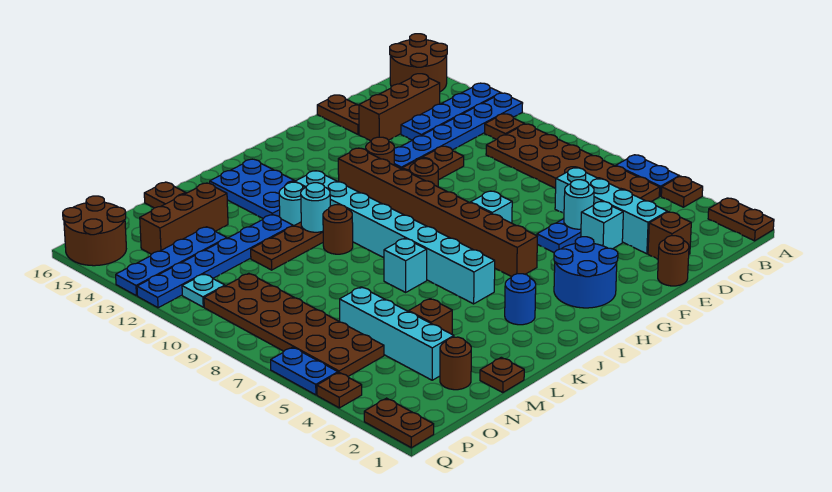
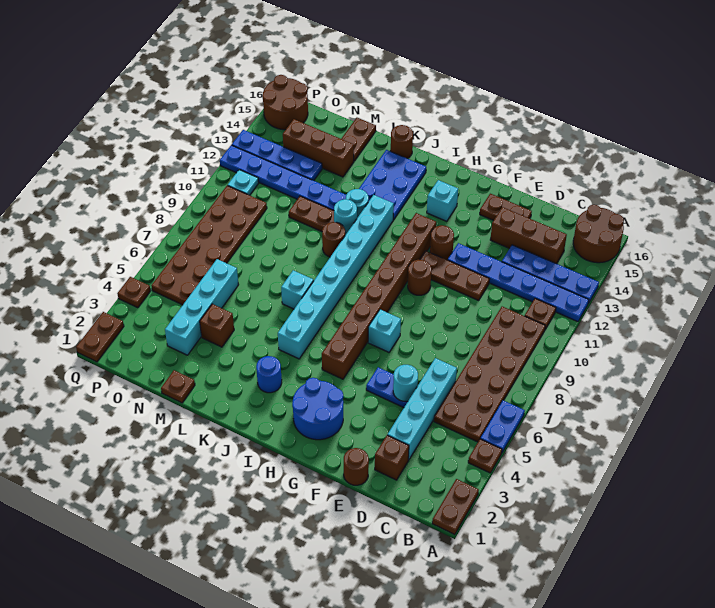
cyan 1x1 brick [581,201,623,249] -> cyan 1x1 brick moved to [427,180,458,221]
brown 1x2 plate [317,95,359,135] -> brown 1x2 plate turned to [480,194,532,221]
brown 1x1 round brick [440,337,471,390] -> brown 1x1 round brick moved to [391,125,413,159]
blue 1x2 plate [271,347,338,395] -> none

